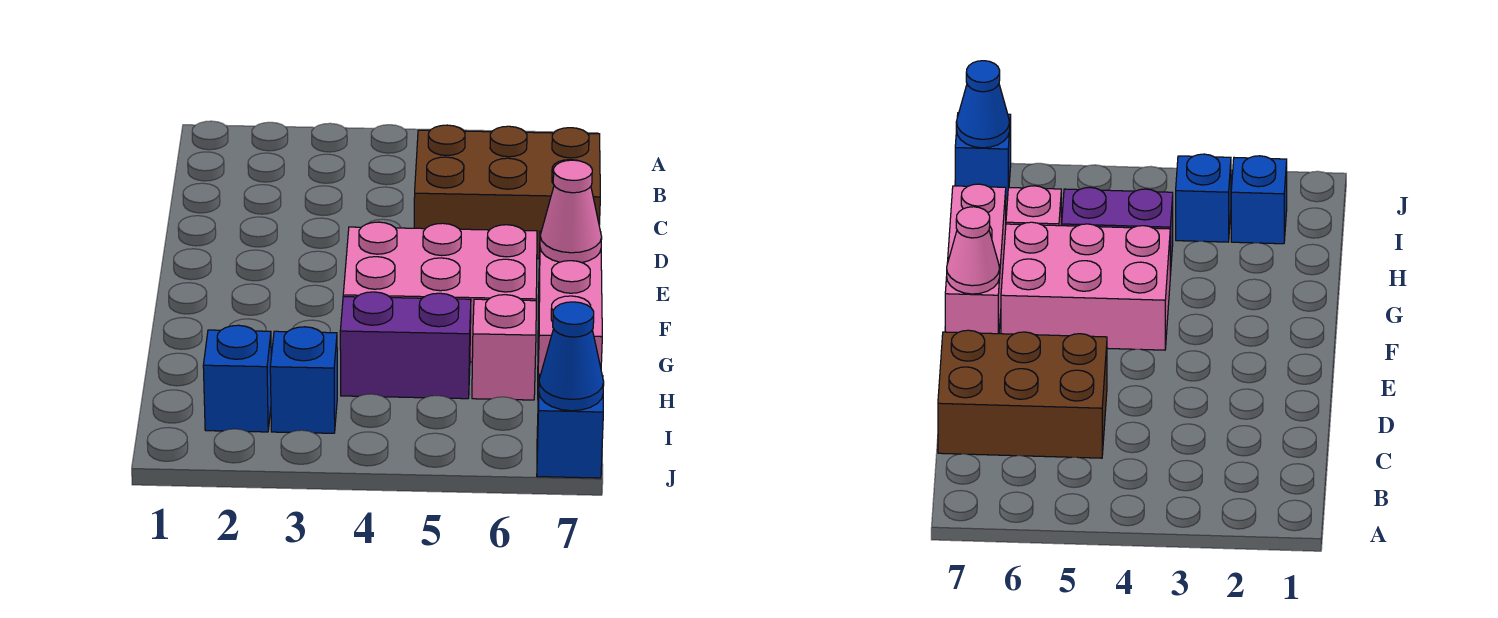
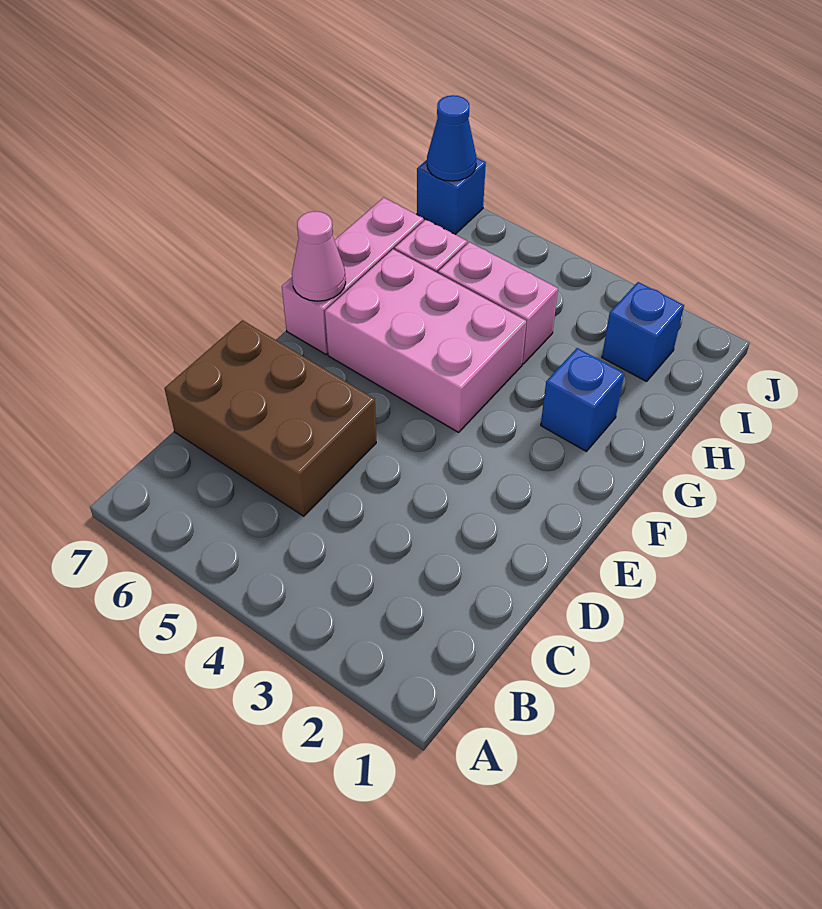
purple 1x2 brick [340,292,471,399] -> pink 1x2 brick [438,242,558,364]
blue 1x1 brick [270,327,337,433] -> blue 1x1 brick moved to [541,348,624,451]

